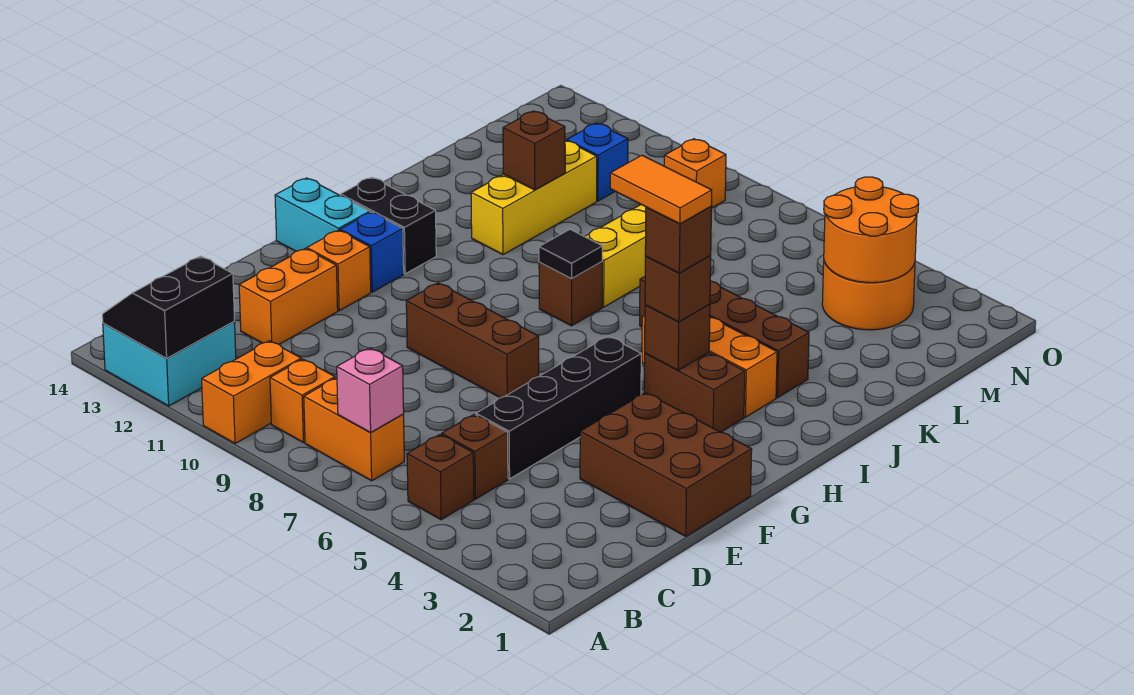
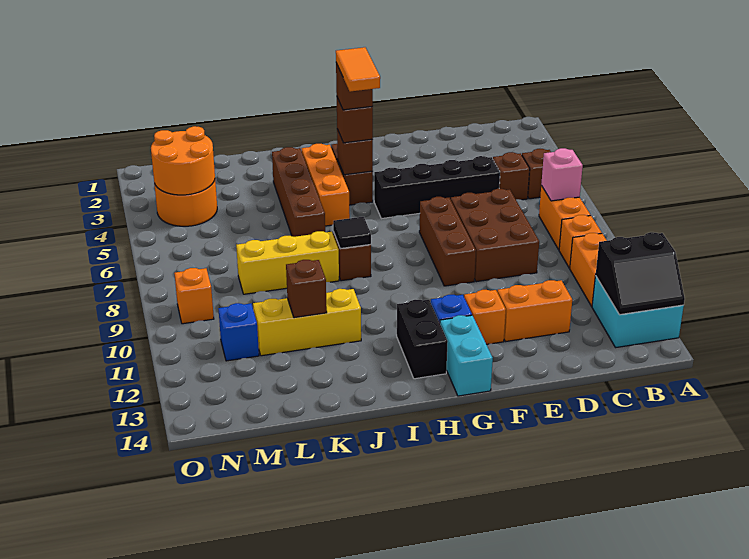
orange 1x2 brick [202,341,301,444] -> orange 1x2 brick turned to [570,233,607,306]
brown 2x3 brick [580,393,752,536] -> brown 2x3 brick moved to [451,189,539,282]

